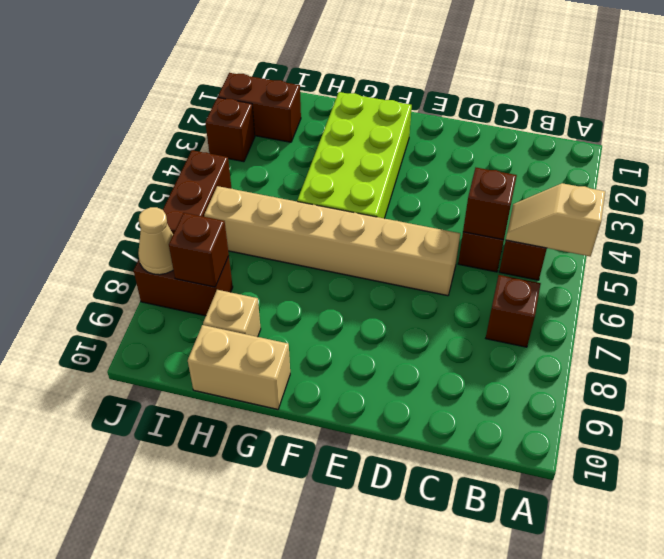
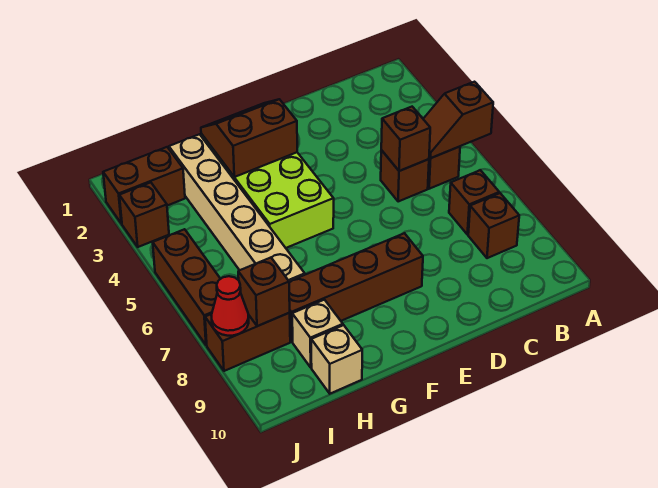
tan 1x2 slope [506,183,605,256] -> brown 1x2 slope [424,82,493,158]
none -> brown 1x1 brick [468,193,519,258]
tan 1x6 brick [204,186,460,296] -> tan 1x6 brick turned to [169,134,305,281]
none -> brown 1x4 brick [289,233,423,342]
none -> brown 2x2 slope [201,99,297,177]
tan 1x2 brick [188,325,290,409] -> tan 1x1 brick [311,325,362,394]
tan 1x1 cone [138,207,173,275] -> red 1x1 cone [211,276,249,336]

